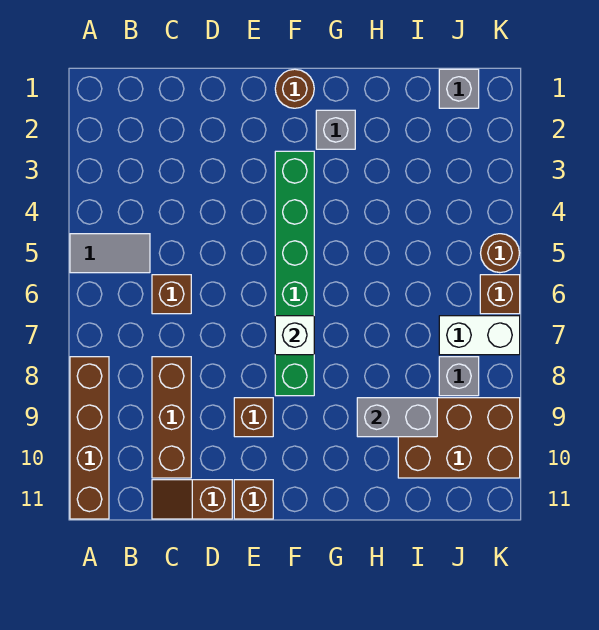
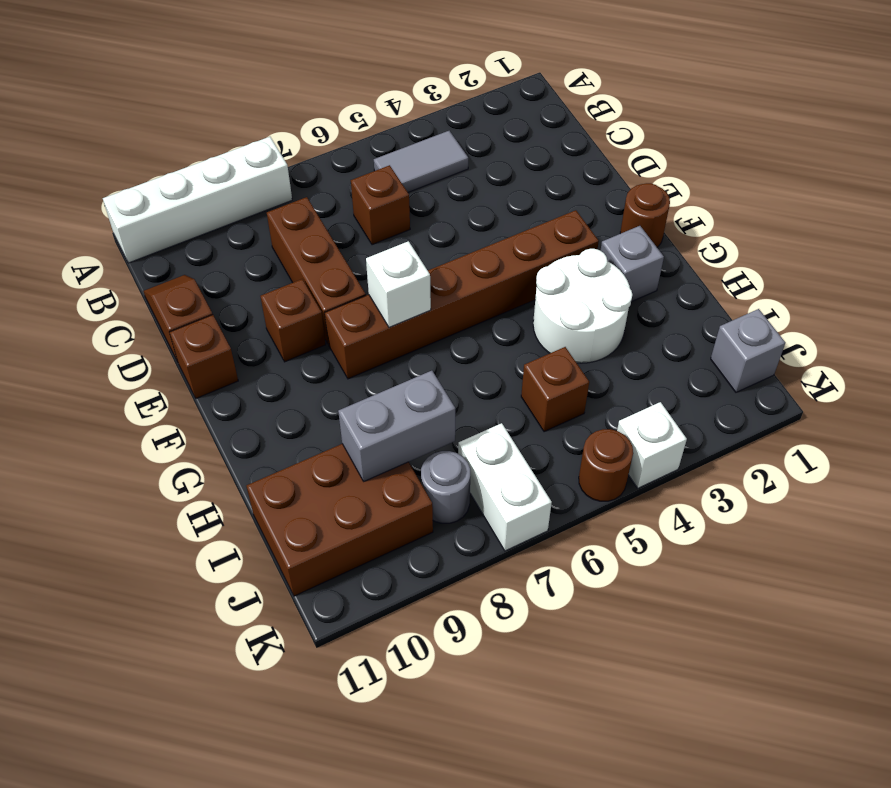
grey 1x2 tile [70,234,150,273] -> grey 1x2 tile turned to [374,131,468,192]
brown 1x4 brick [70,357,109,519] -> white 1x4 brick [103,137,292,263]
brown 1x3 brick [152,357,191,478] -> brown 1x3 brick turned to [267,197,366,343]
green 1x6 brick [275,151,314,396] -> brown 1x6 brick [325,210,599,379]
none -> white 2x2 round brick [533,249,632,363]
grey 1x2 brick [357,398,437,437] -> grey 1x2 brick turned to [338,371,455,481]
brown 2x3 brick [398,398,520,478] -> brown 2x3 brick turned to [247,444,433,596]
grey 1x1 brick [439,357,479,396] -> grey 1x1 round brick [421,451,470,523]
none -> white 1x1 brick [617,402,687,488]
brown 1x1 brick [480,275,520,314] -> brown 1x1 brick moved to [521,347,589,432]

